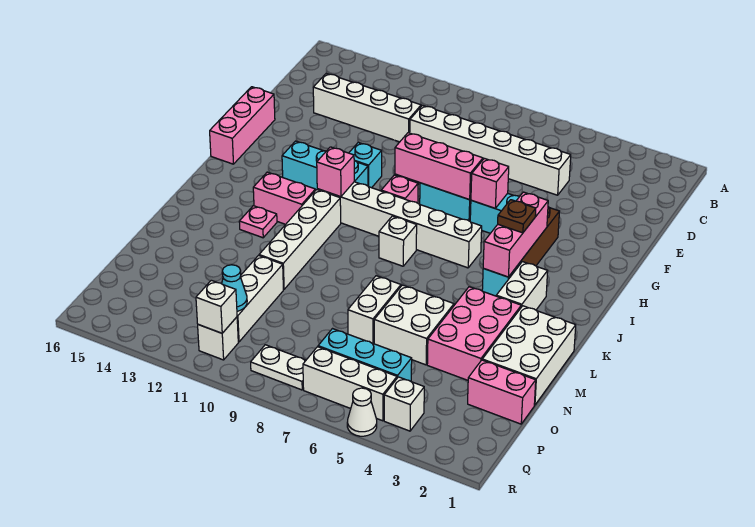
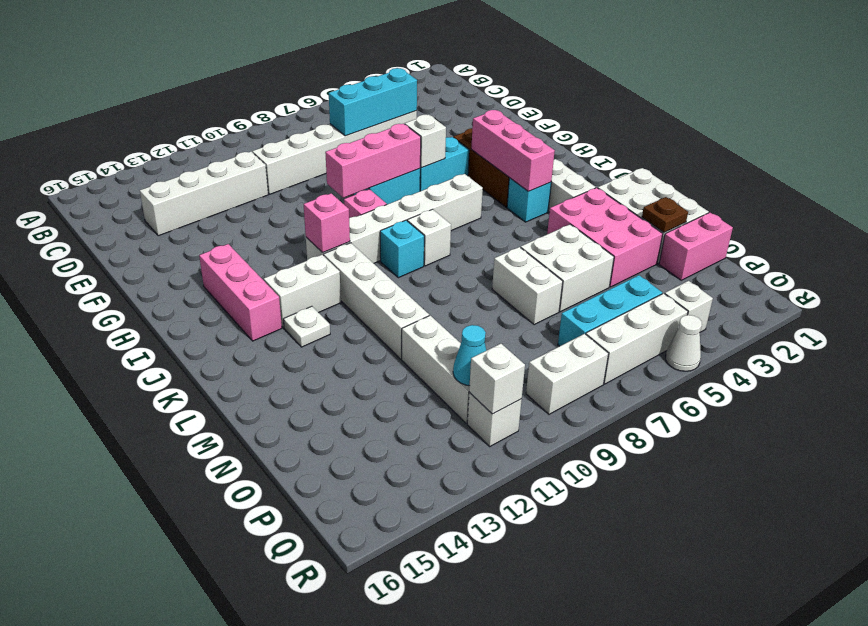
pink 1x3 brick [210,87,275,164] -> pink 1x3 brick moved to [199,244,282,341]
pink 1x1 brick [471,158,509,208] -> white 1x1 brick [405,115,446,168]
cyan 1x1 brick [349,142,382,188] -> cyan 1x1 brick moved to [380,220,424,278]
cyan 1x3 brick [282,141,368,191] -> cyan 1x3 brick moved to [329,68,417,136]
brown 1x1 plate [498,200,536,233] -> brown 1x1 plate moved to [642,197,688,233]
pink 1x2 brick [253,172,315,224] -> white 1x2 brick [264,255,341,328]
pink 1x1 plate [239,206,277,238] -> white 1x1 plate [283,306,330,347]
white 1x2 plate [251,345,306,390] -> white 1x2 brick [526,334,609,414]

